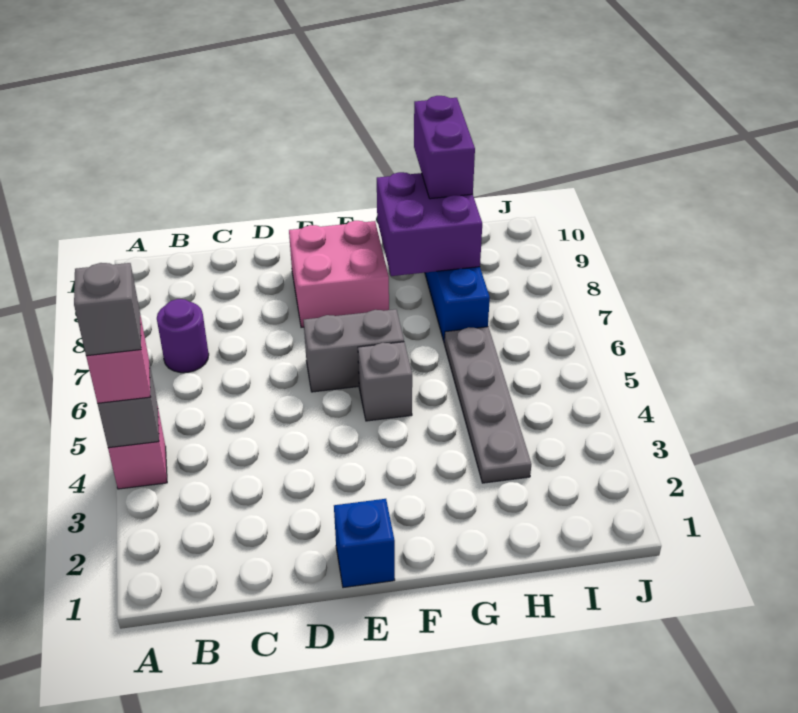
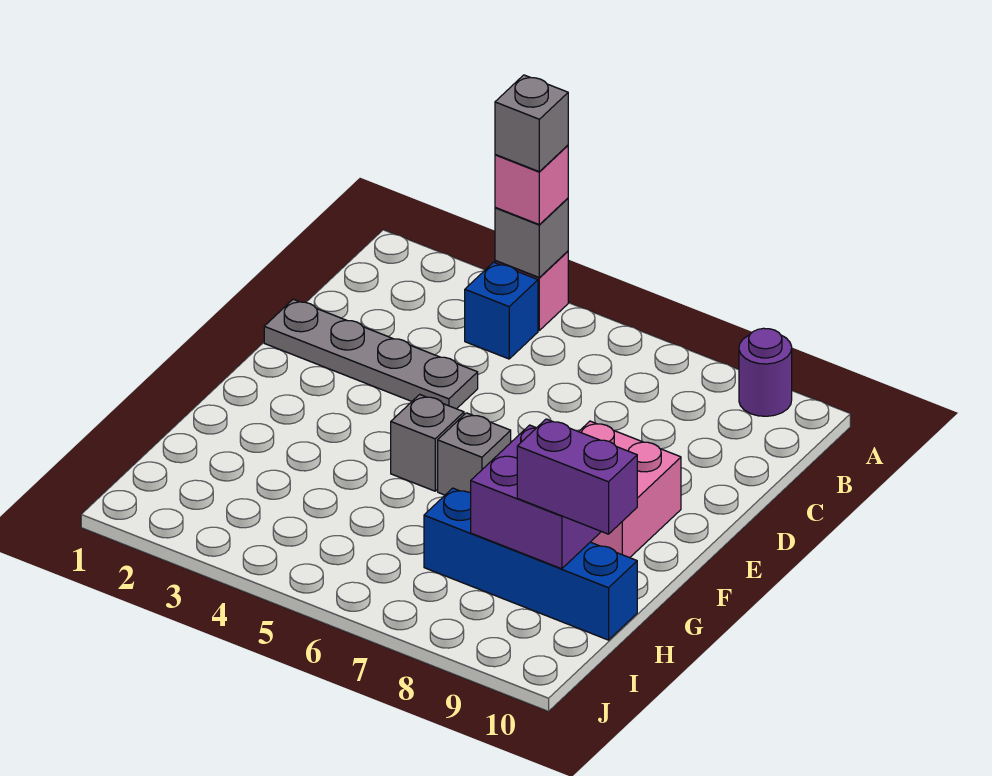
purple 1x1 round brick [157,299,209,373] -> purple 1x1 round brick moved to [739,328,792,416]
blue 1x1 brick [334,499,395,588] -> blue 1x1 brick moved to [465,262,538,359]
grey 1x2 brick [304,309,404,392] -> grey 1x1 brick [438,413,511,495]
grey 1x4 plate [445,327,531,483] -> grey 1x4 plate moved to [264,299,478,409]

